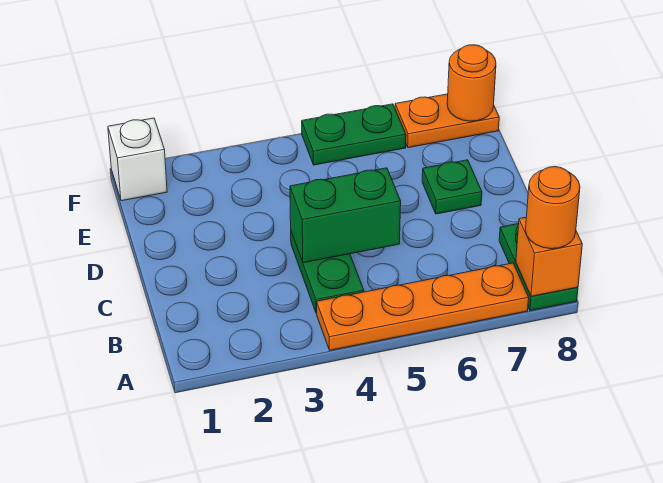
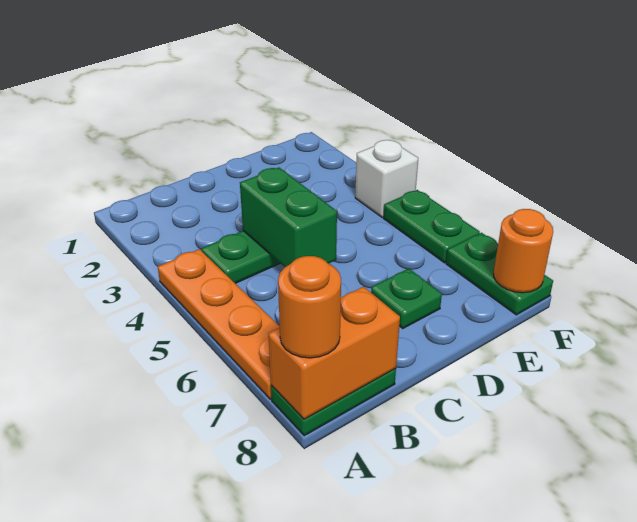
orange 1x1 brick [516,217,582,296] -> orange 1x2 brick [269,287,400,419]
white 1x1 brick [108,118,167,201] -> white 1x1 brick moved to [355,140,418,217]
orange 1x2 plate [395,94,499,148] -> green 1x2 plate [446,233,553,315]

